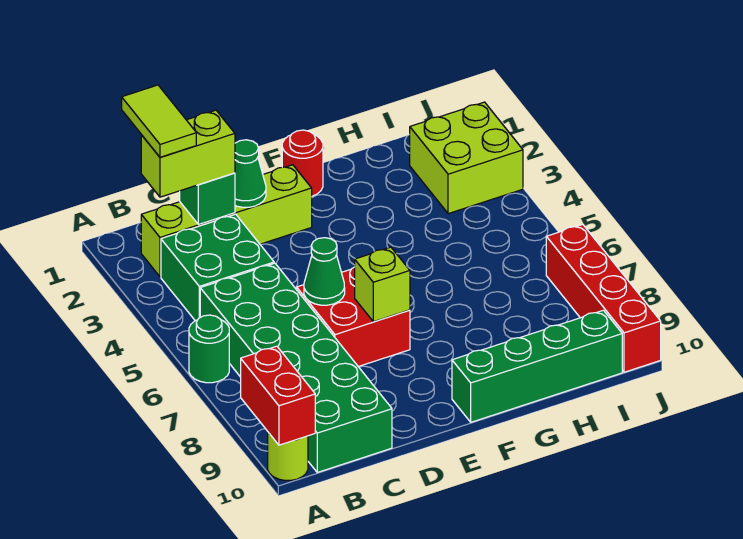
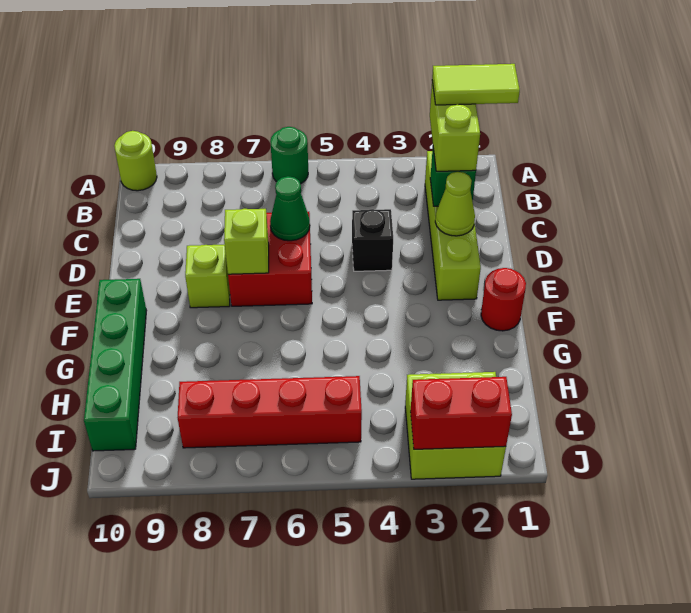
red 1x2 brick [241,346,315,445] -> red 1x2 brick moved to [410,377,512,449]
green 2x2 brick [161,214,274,321] -> none
green 2x6 brick [200,263,392,472] -> none
green 1x1 cone [235,140,266,207] -> lime 1x1 cone [435,172,475,236]
none -> black 1x1 brick [352,209,393,271]
none -> lime 1x1 brick [185,244,230,308]
red 1x4 brick [546,225,661,372] -> red 1x4 brick moved to [177,376,362,448]

